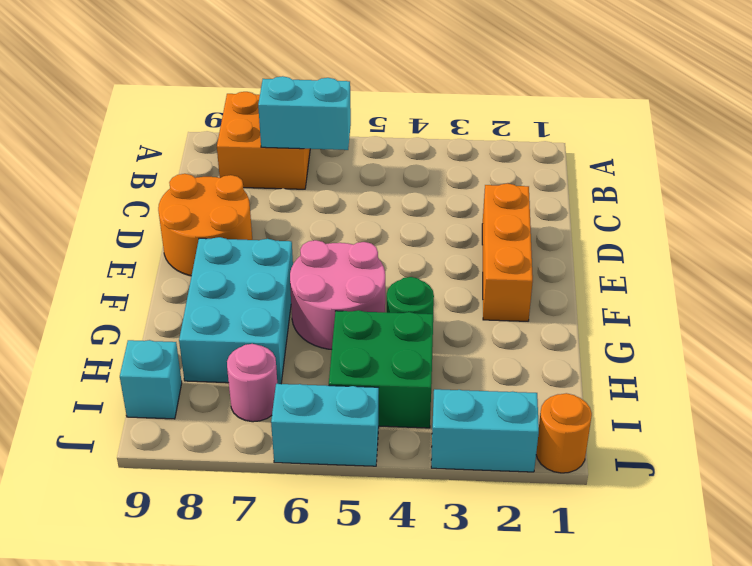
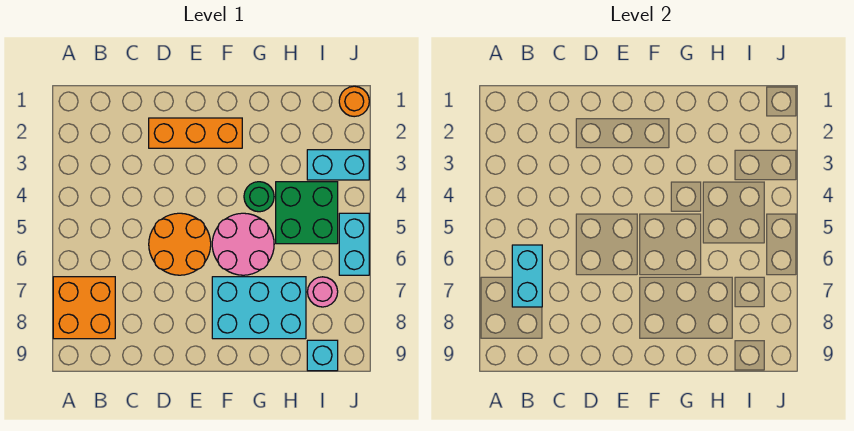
orange 2x2 round brick [158,174,252,276] -> orange 2x2 round brick moved to [149,213,211,275]
cyan 1x2 brick [431,389,539,472] -> cyan 1x2 brick turned to [307,150,369,180]

